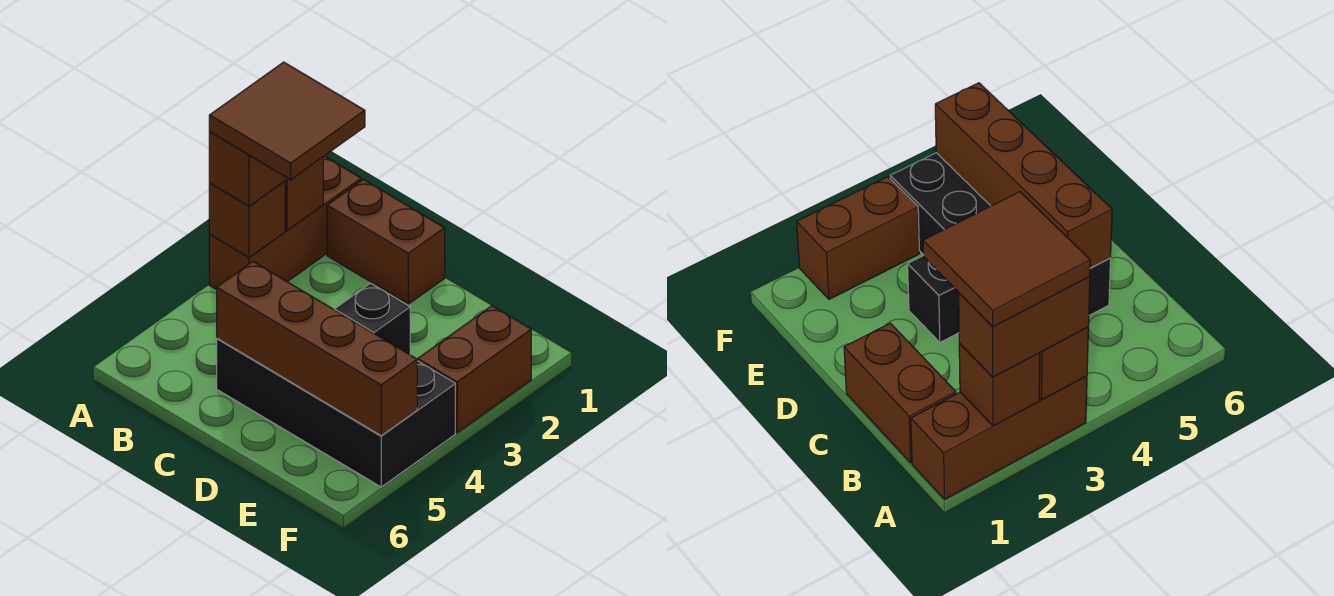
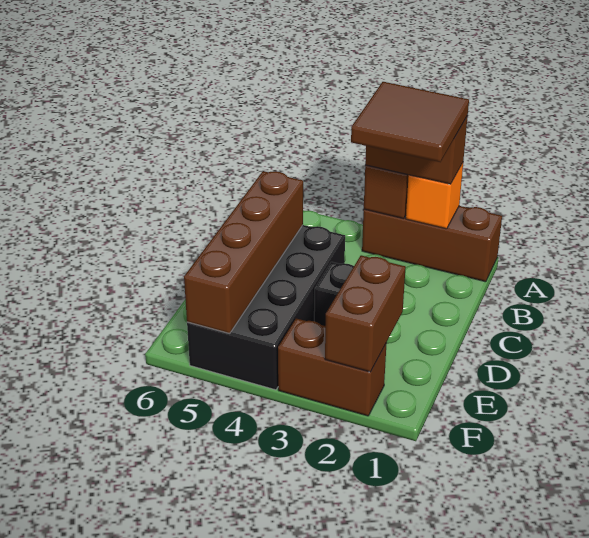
brown 1x1 brick [285,157,323,230] -> orange 1x1 brick [406,163,463,229]
brown 1x2 brick [327,179,445,304] -> brown 1x2 brick moved to [325,255,406,372]

